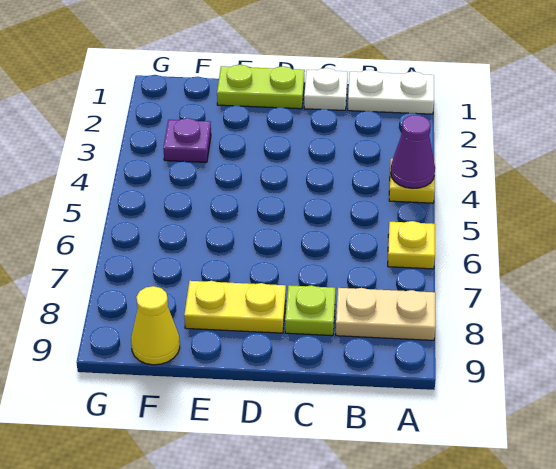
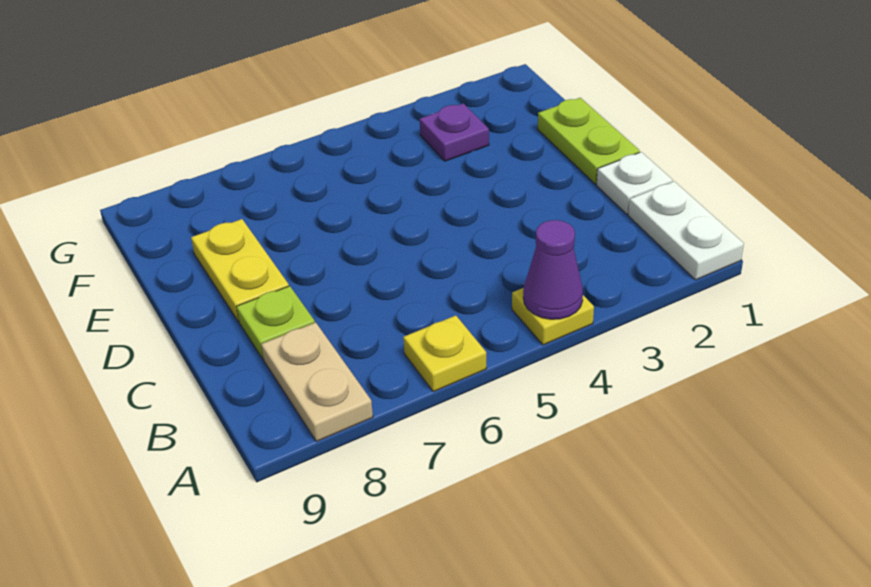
yellow 1x1 cone [131,286,180,365] -> none

